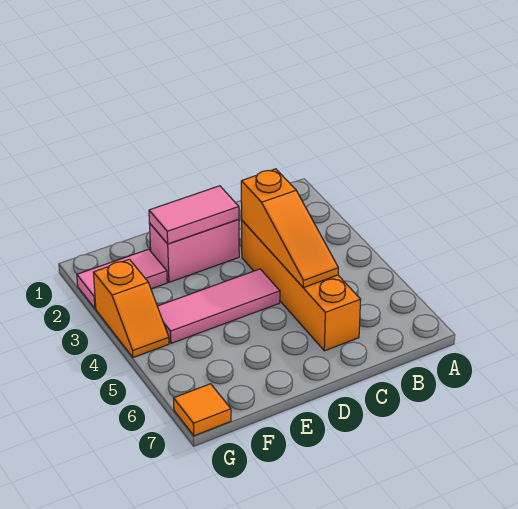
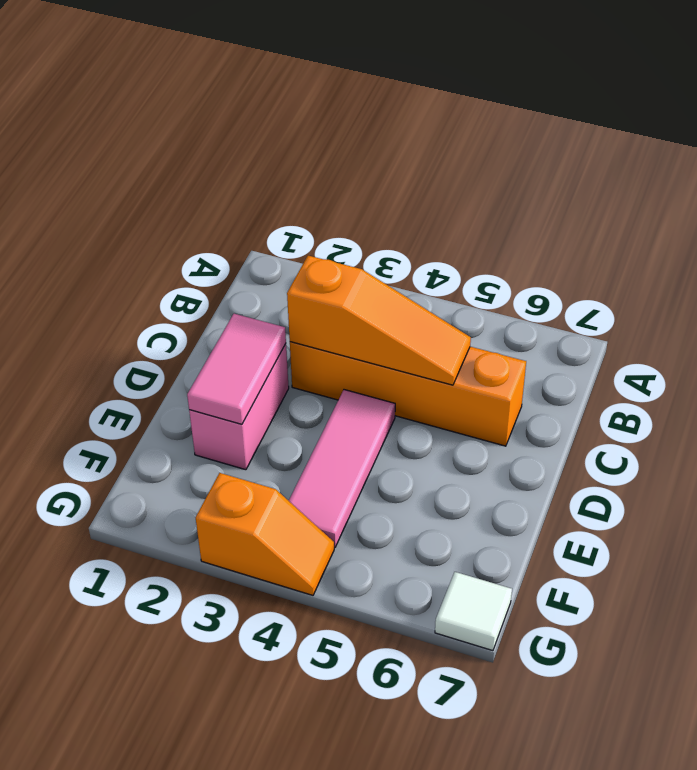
pink 1x2 tile [77,249,167,309] -> none
orange 1x1 tile [174,384,231,436] -> white 1x1 tile [435,572,512,651]

